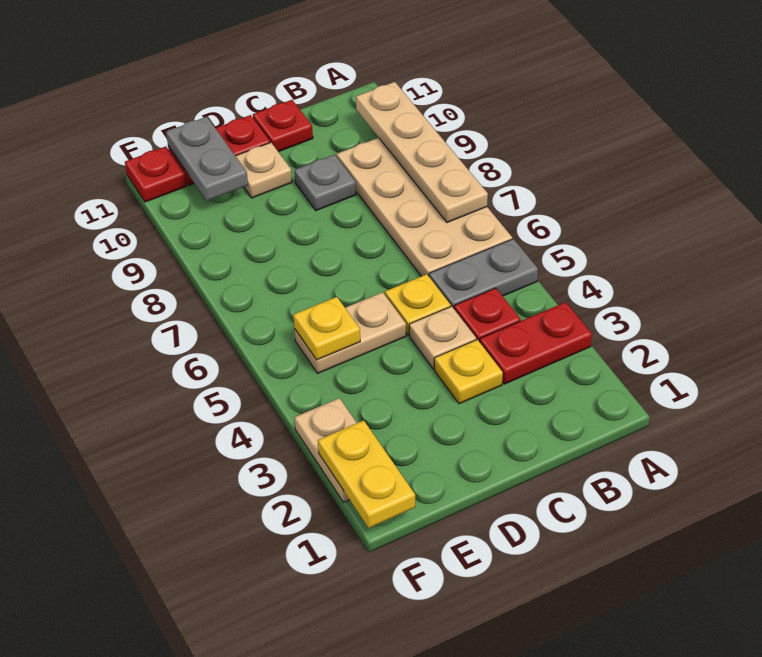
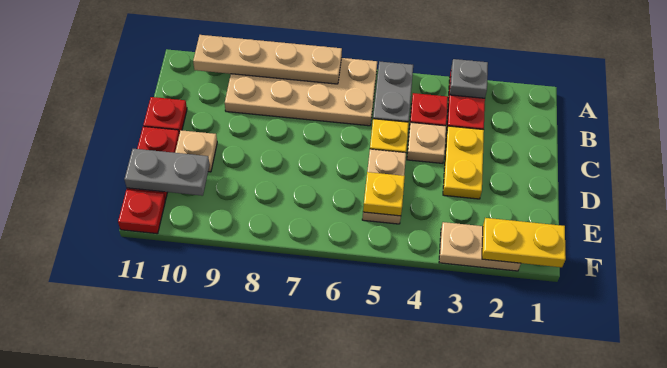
yellow 1x1 plate [434,340,503,404] -> yellow 1x2 plate [443,126,484,199]
grey 1x1 plate [294,155,356,211] -> grey 1x1 plate moved to [450,59,488,98]

